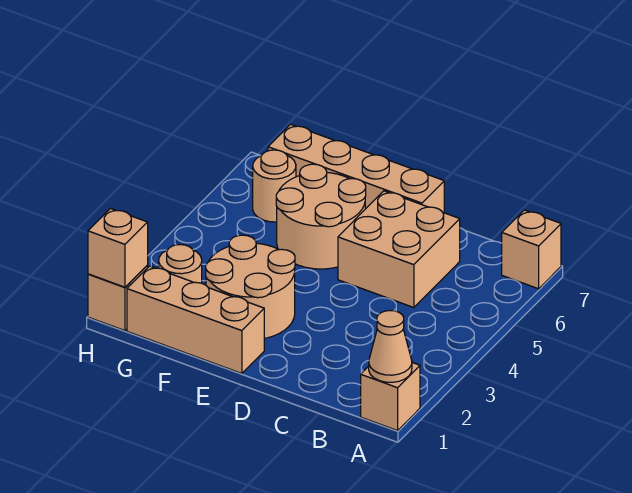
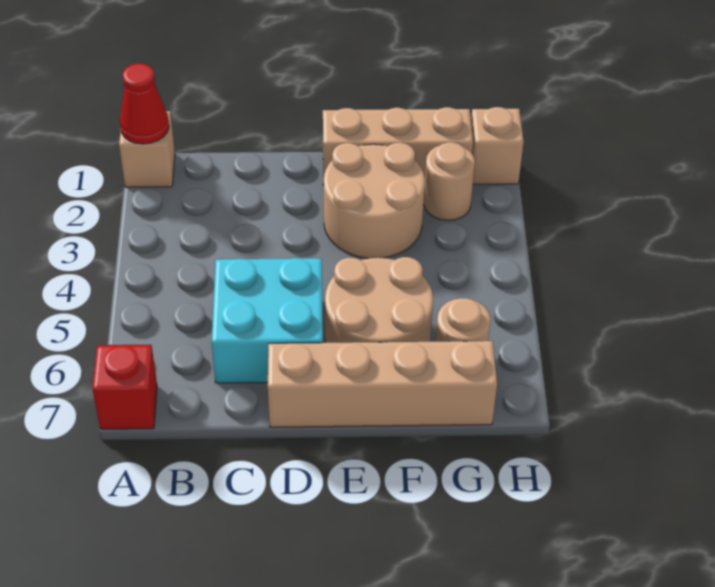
tan 1x1 cone [369,311,412,382] -> red 1x1 cone [120,63,169,144]
tan 1x1 brick [502,210,561,289] -> red 1x1 brick [92,345,157,429]
tan 2x2 brick [338,191,460,308] -> cyan 2x2 brick [212,258,323,383]
tan 1x1 brick [88,209,148,287] -> none

